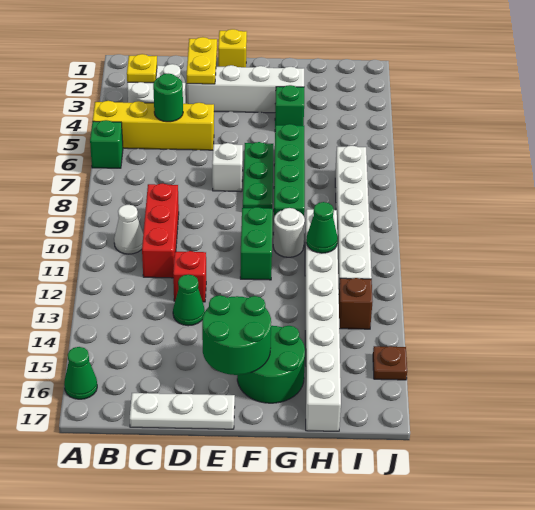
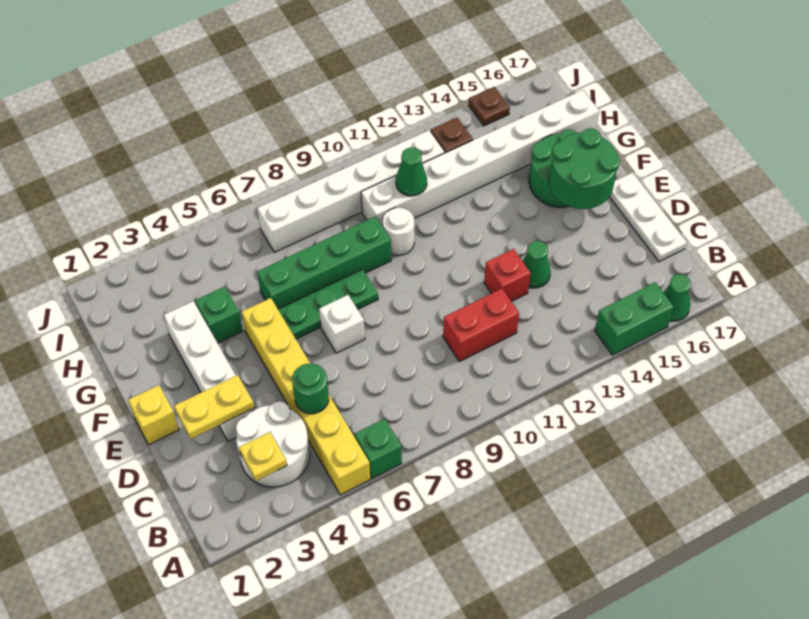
yellow 1x4 brick [93,101,214,150] -> yellow 1x6 brick [242,298,370,495]
white 1x1 cone [114,205,143,254] -> none
red 1x3 brick [142,183,179,278] -> red 1x2 brick [443,289,519,362]
green 1x2 brick [240,207,273,280] -> green 1x2 brick moved to [595,282,674,355]

